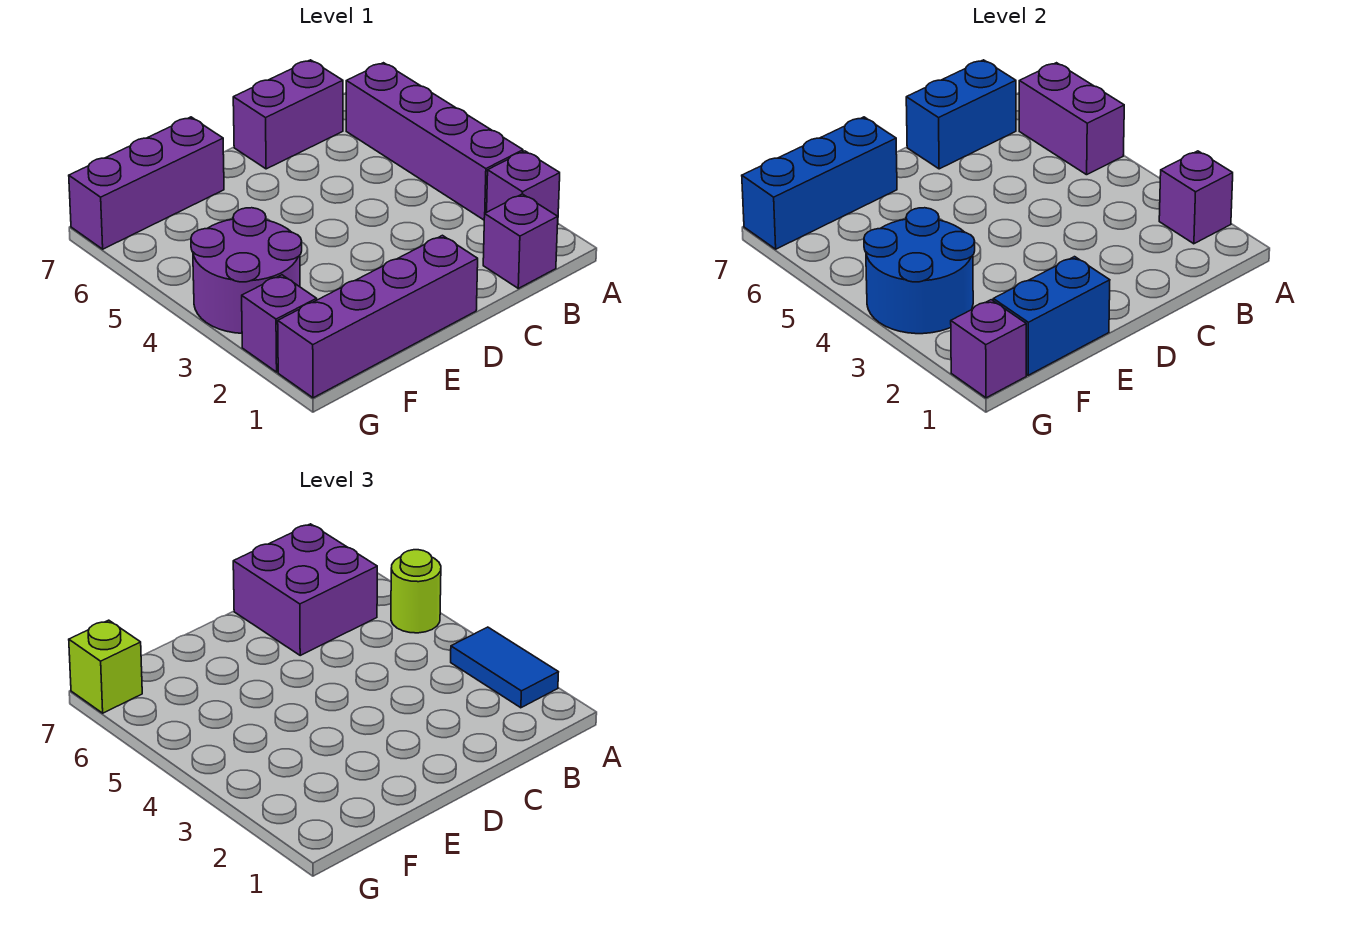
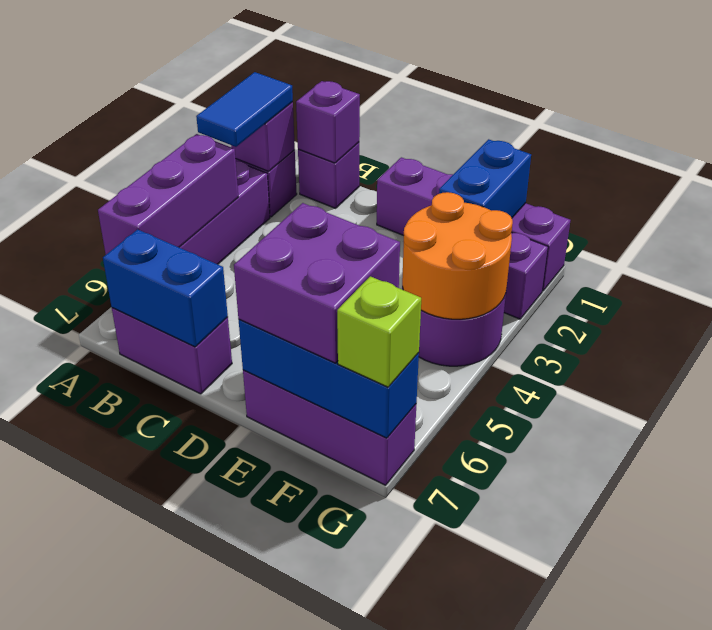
purple 1x2 brick [1019,63,1124,175] -> purple 1x3 brick [98,134,238,254]
lime 1x1 round brick [391,550,441,633] -> none
purple 2x2 brick [233,524,377,655] -> purple 2x2 brick moved to [234,203,400,363]
blue 1x2 brick [993,257,1110,375] -> blue 1x2 brick turned to [439,139,531,218]
blue 2x2 round brick [864,208,975,334] -> orange 2x2 round brick [402,192,513,319]
purple 1x1 brick [951,300,1026,398] -> purple 1x1 brick moved to [296,81,360,163]

